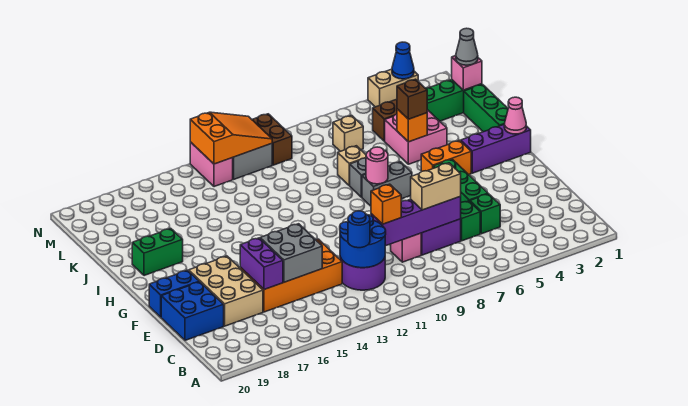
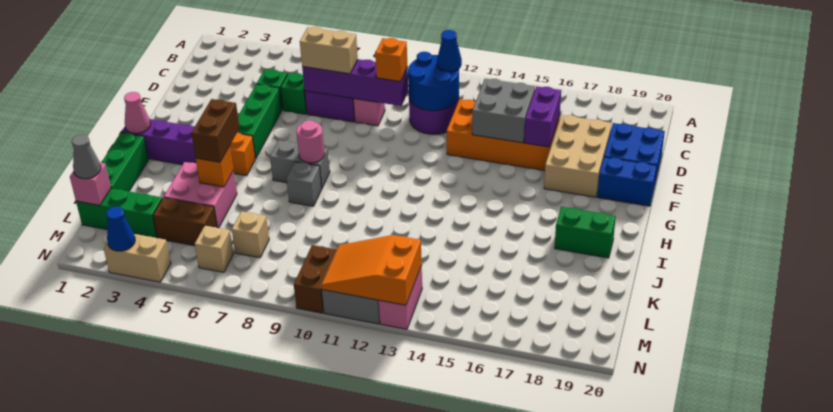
blue 1x1 round brick [348,211,370,248] -> blue 1x1 cone [437,30,462,72]
brown 1x1 brick [397,79,427,119] -> brown 1x2 brick [191,99,239,162]
tan 1x1 brick [338,146,366,185] -> tan 1x1 brick moved to [195,226,234,272]

